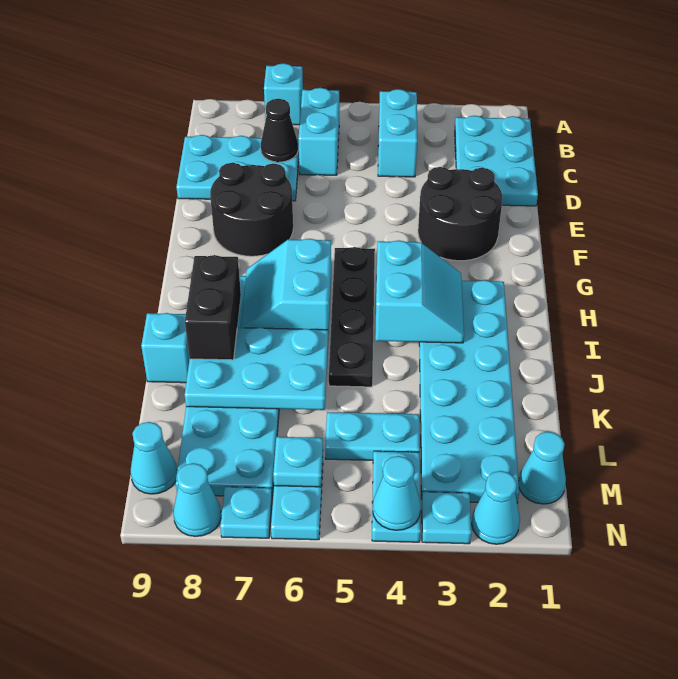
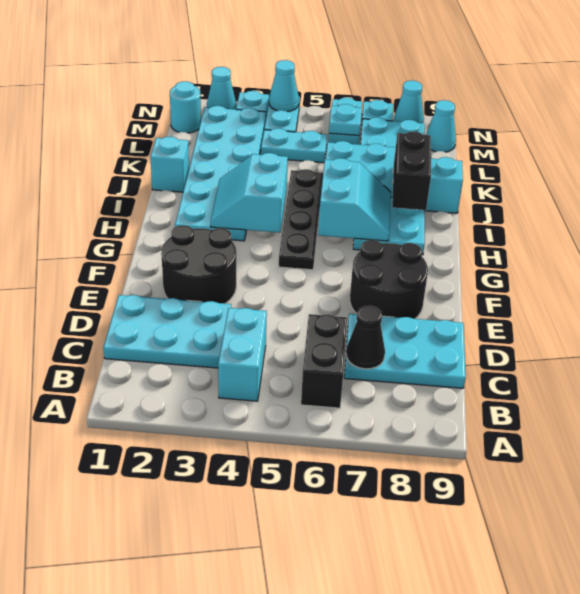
cyan 1x1 brick [264,63,303,125] -> cyan 1x1 brick moved to [150,137,189,192]
cyan 2x3 plate [455,116,538,206] -> cyan 2x3 plate turned to [104,295,231,368]
cyan 1x2 brick [298,88,339,175] -> black 1x2 brick [301,314,347,408]
cyan 1x1 cone [519,432,566,504] -> cyan 1x1 round brick [170,81,201,133]

